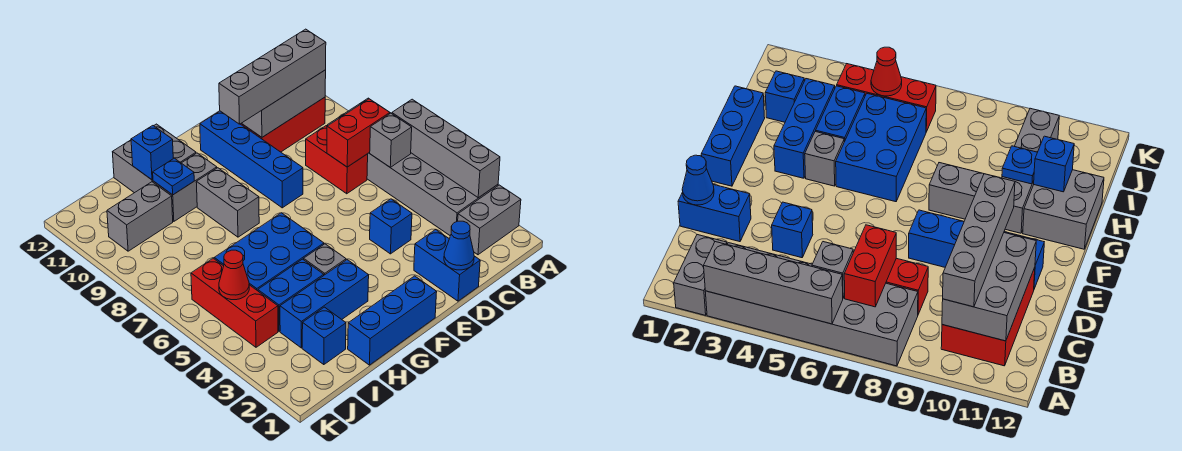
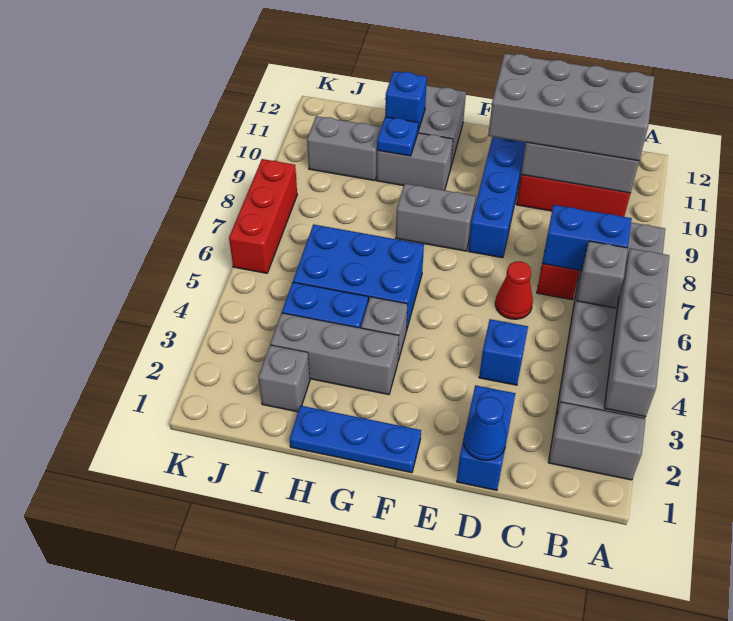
red 1x2 brick [327,99,390,167] -> blue 1x2 brick [542,205,632,271]
grey 1x4 brick [219,29,326,124] -> grey 2x4 brick [488,54,654,161]
blue 1x3 brick [348,276,437,365] -> blue 1x3 plate [289,406,421,473]
blue 1x3 brick [280,260,369,348] -> grey 1x3 brick [270,313,399,395]
grey 1x2 brick [196,168,259,237] -> grey 1x2 brick turned to [396,184,476,251]
blue 1x1 brick [302,307,346,365] -> grey 1x1 brick [258,345,310,412]
red 1x3 brick [191,258,278,347] -> red 1x3 brick moved to [229,159,297,273]
red 1x1 cone [219,250,249,300] -> red 1x1 cone moved to [495,261,533,319]

